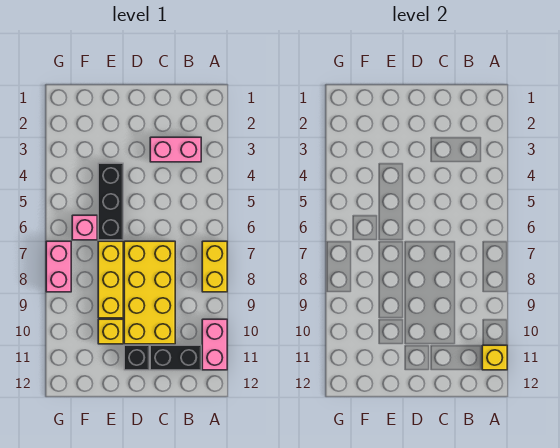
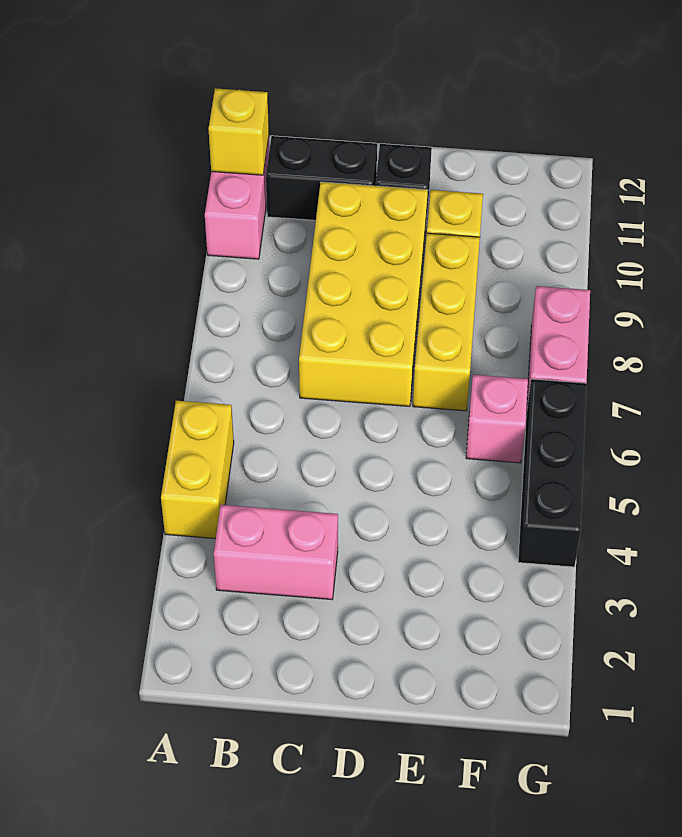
yellow 1x2 brick [202,241,227,292] -> yellow 1x2 brick moved to [161,401,234,539]
black 1x3 brick [98,163,123,240] -> black 1x3 brick moved to [518,379,587,567]

